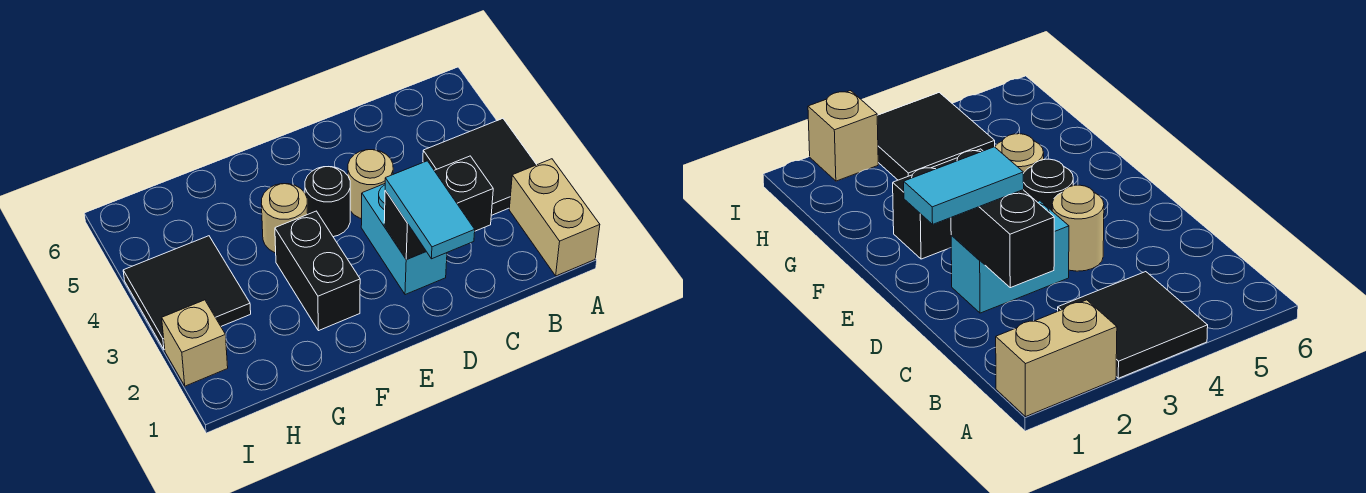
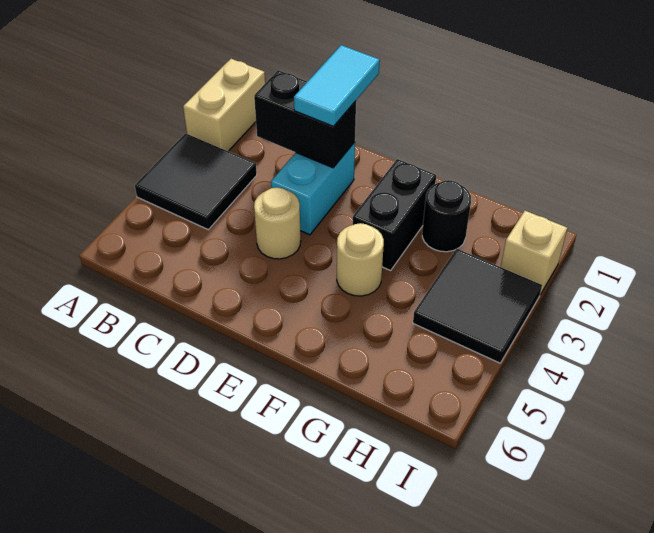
black 1x1 round brick [305,167,350,237] -> black 1x1 round brick moved to [422,180,471,252]

